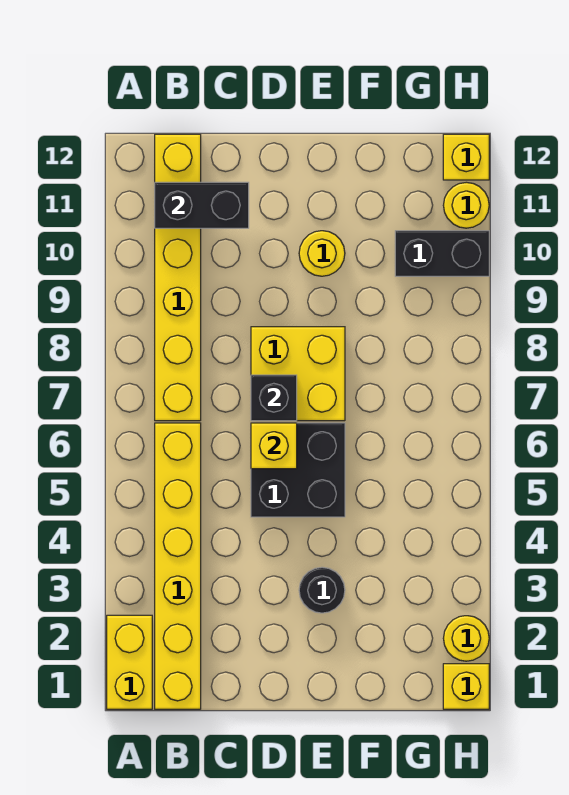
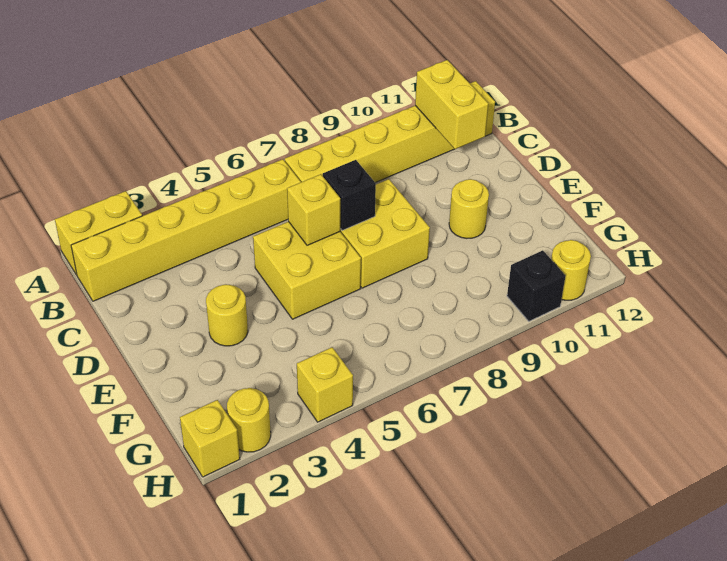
black 1x2 brick [155,182,249,228] -> yellow 1x2 brick [415,60,488,149]
black 2x2 brick [251,423,345,517] -> yellow 2x2 brick [253,222,361,319]
black 1x1 round brick [299,567,345,613] -> yellow 1x1 round brick [206,284,248,346]
black 1x2 brick [395,231,489,276] -> black 1x1 brick [507,250,565,321]
yellow 1x1 brick [443,134,489,180] -> yellow 1x1 brick moved to [297,347,353,422]

